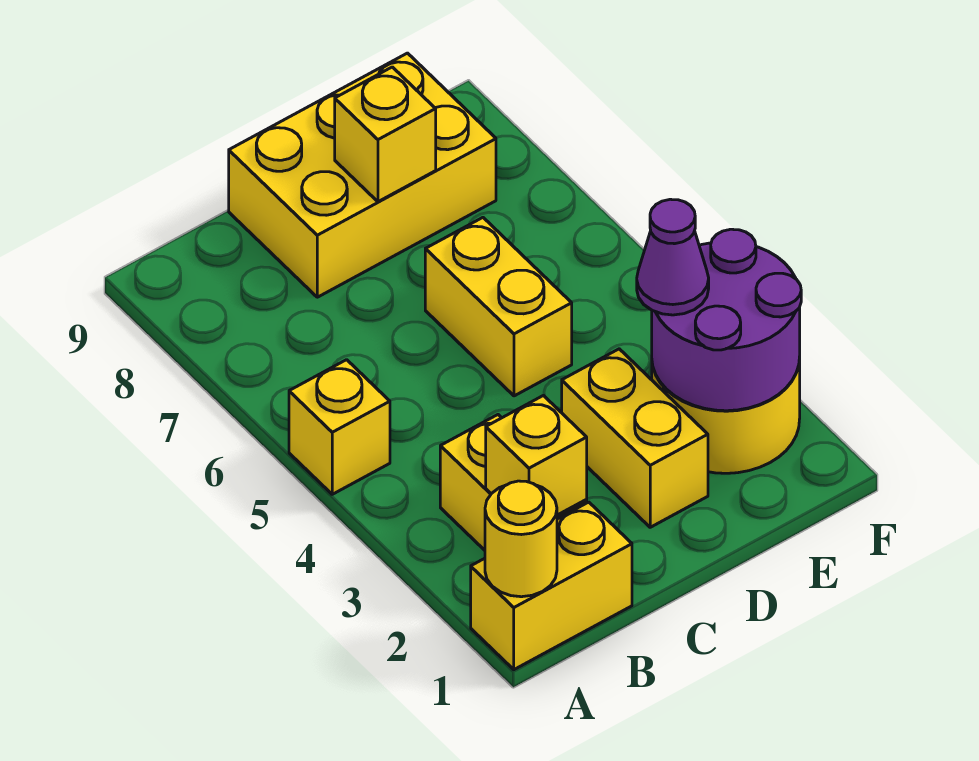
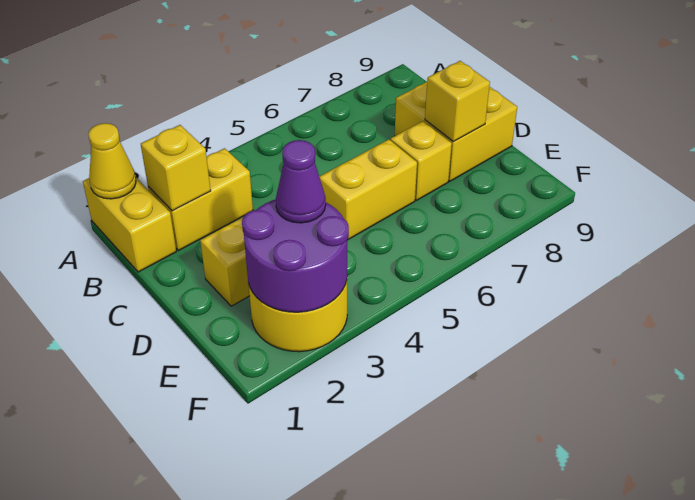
yellow 1x1 round brick [485,481,557,597] -> yellow 1x1 cone [88,123,136,199]
yellow 1x1 brick [289,360,390,494] -> yellow 1x1 brick moved to [390,121,452,200]
yellow 2x3 brick [229,53,496,297] -> yellow 2x2 brick [395,82,517,181]

